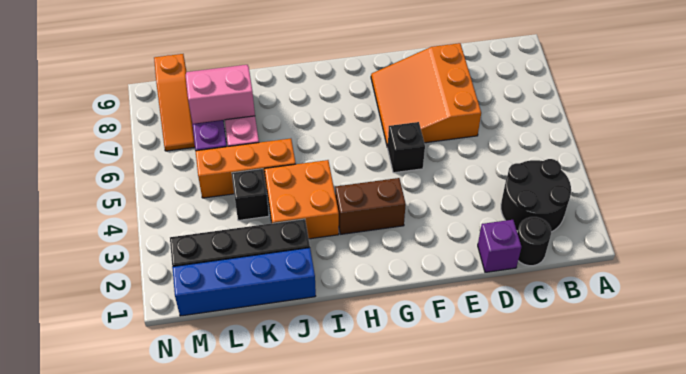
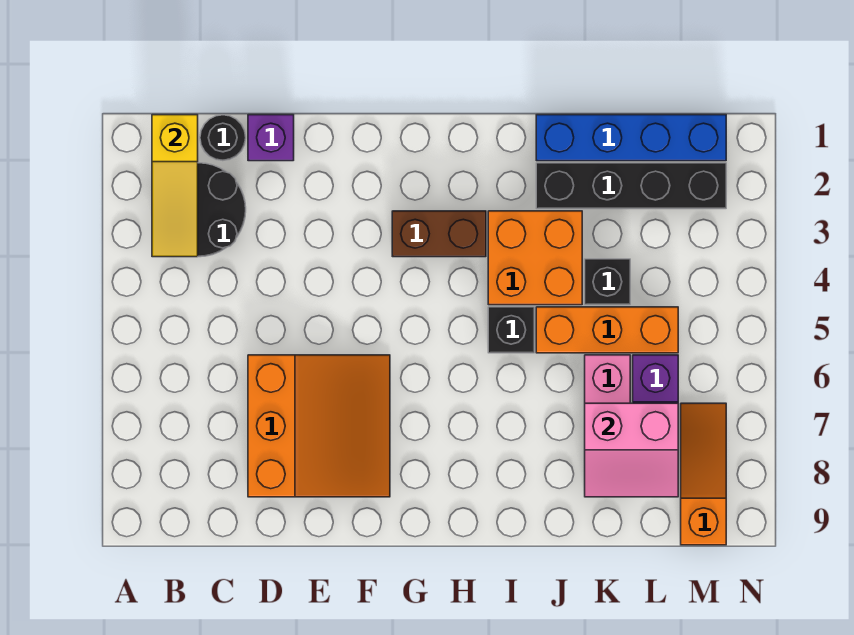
none -> yellow 1x3 slope [152,115,198,257]
black 1x1 brick [387,122,425,173] -> black 1x1 brick moved to [488,307,534,353]

